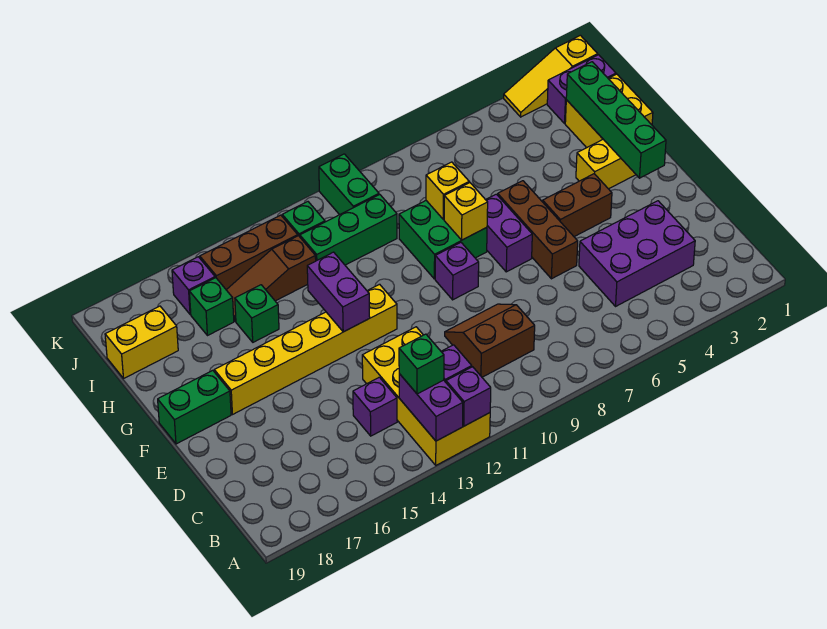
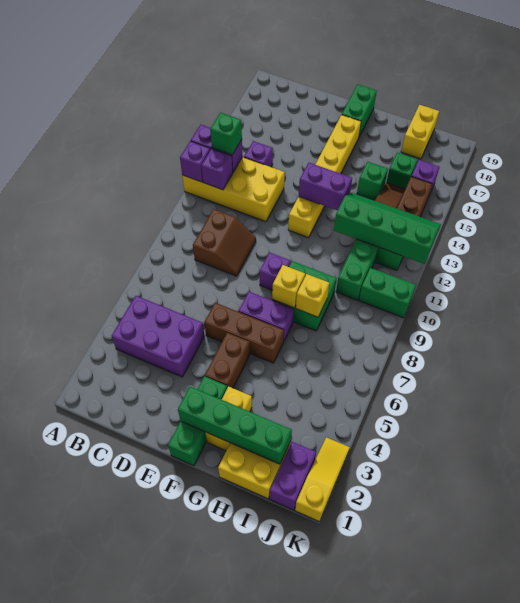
purple 2x3 brick [579,201,695,306] -> purple 2x3 brick turned to [112,296,204,377]
none -> green 1x3 brick [168,376,227,466]
none -> green 2x4 slope [334,192,441,264]

